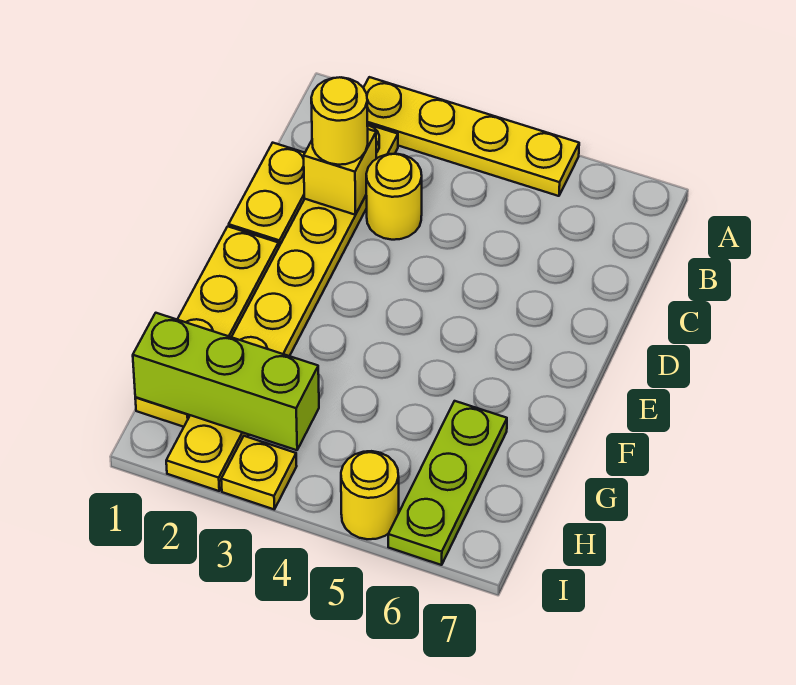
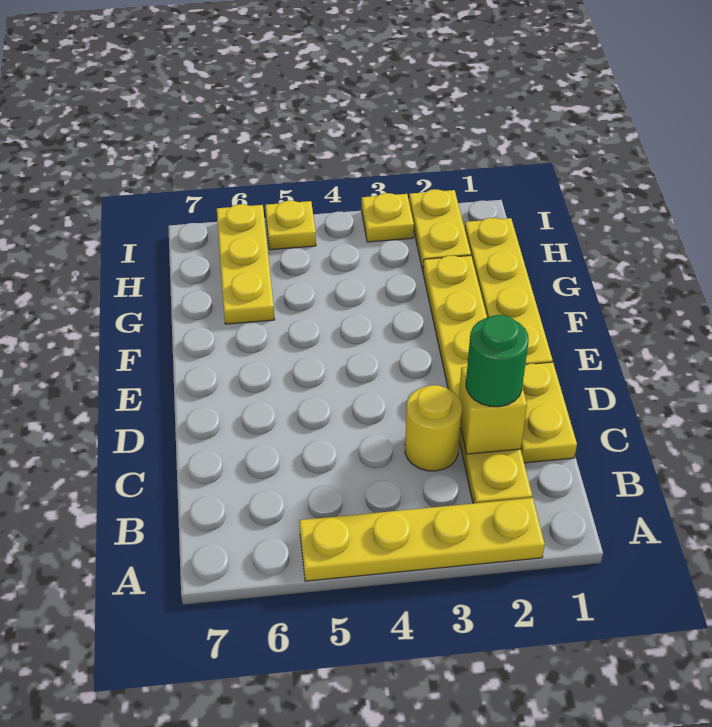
yellow 1x1 round brick [311,77,368,165] -> green 1x1 round brick [466,315,529,407]
lime 1x3 plate [388,401,507,565] -> yellow 1x3 plate [217,204,275,324]
lime 1x3 brick [133,313,319,450] -> none
yellow 1x1 round brick [341,451,399,539] -> yellow 1x1 plate [265,201,316,250]

